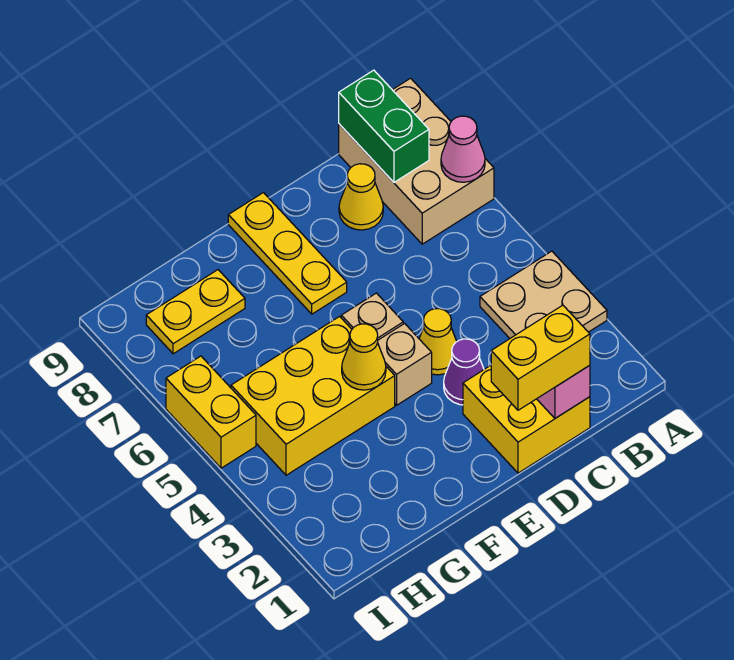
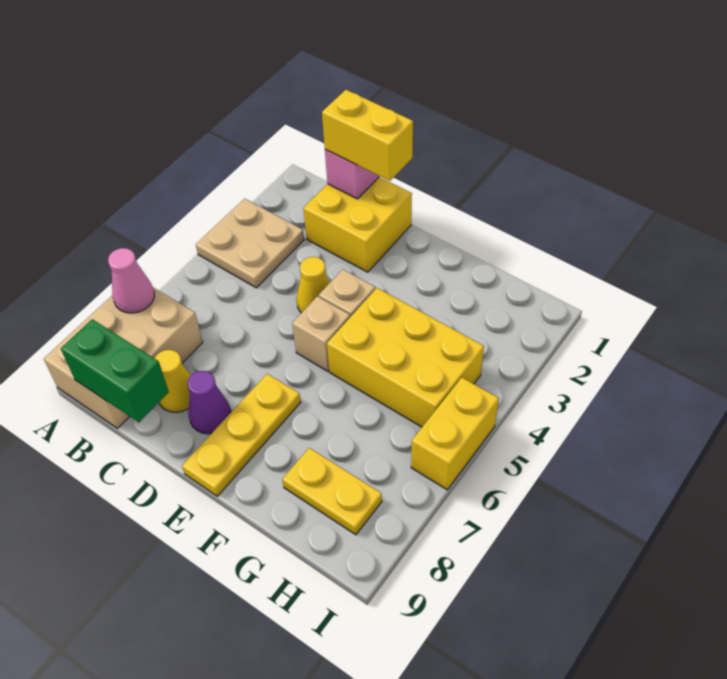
green 1x2 brick [339,70,429,182] -> green 1x2 brick turned to [61,319,169,422]
purple 1x1 cone [444,339,484,405] -> purple 1x1 cone moved to [187,371,231,434]
yellow 1x1 cone [342,324,386,390] -> none

